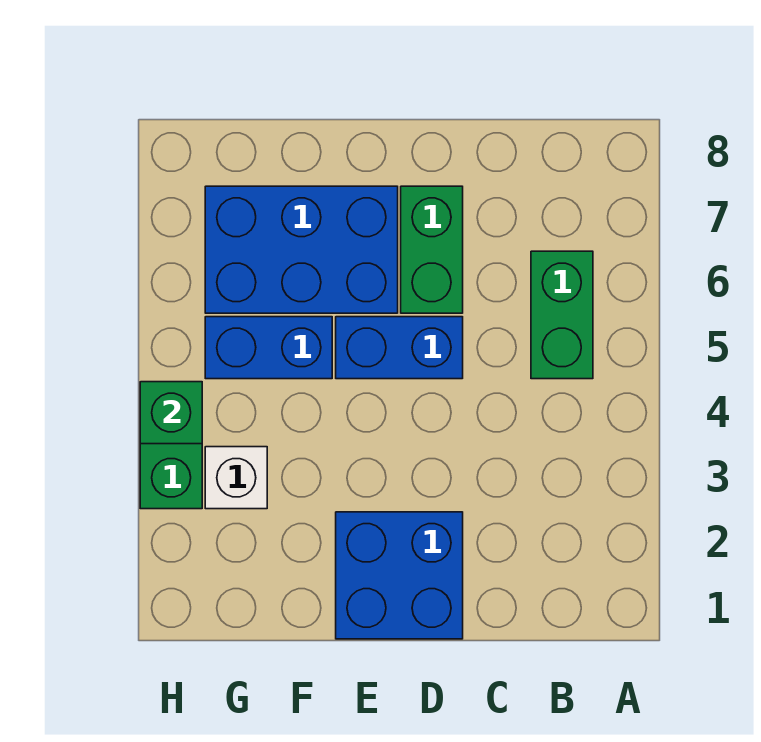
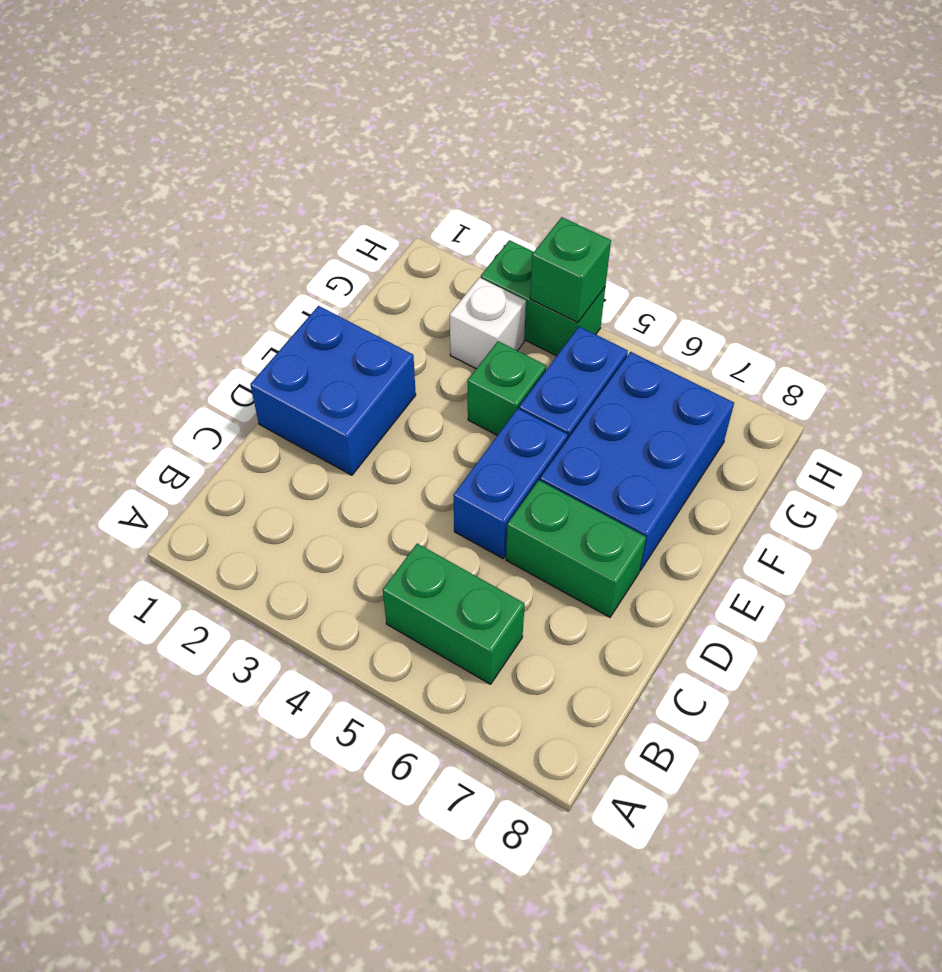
none -> green 1x1 brick [468,341,546,435]

